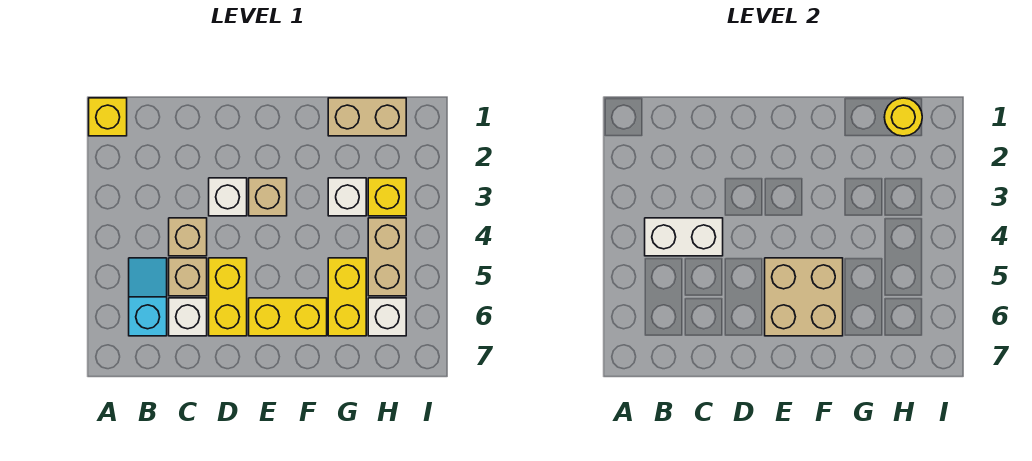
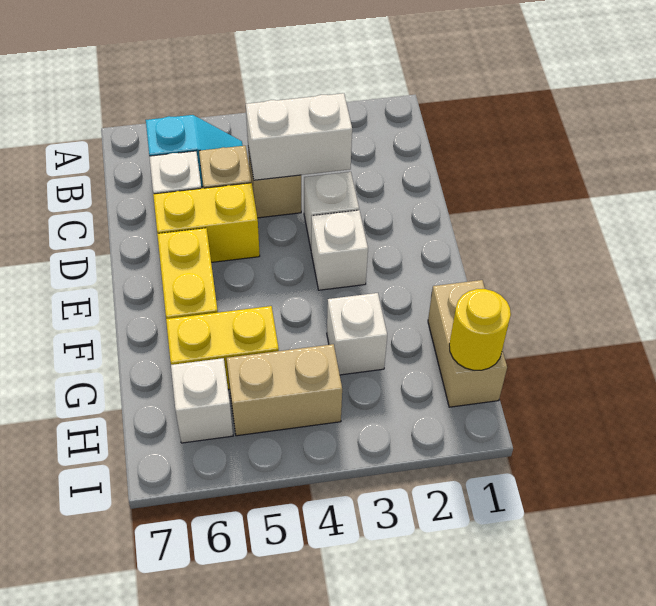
yellow 1x1 brick [89,98,127,136] -> none
white 1x2 brick [645,218,723,256] -> white 1x2 brick turned to [246,93,352,180]
tan 1x1 brick [249,178,287,216] -> white 1x1 brick [311,210,368,290]
tan 2x2 brick [765,258,843,336] -> none
yellow 1x1 brick [368,178,406,216] -> none

